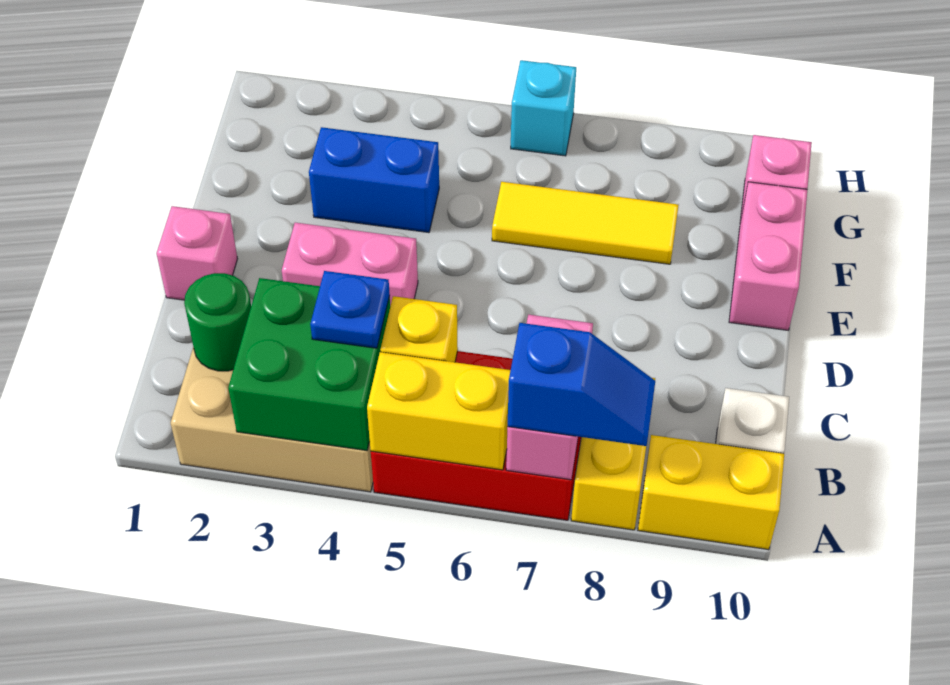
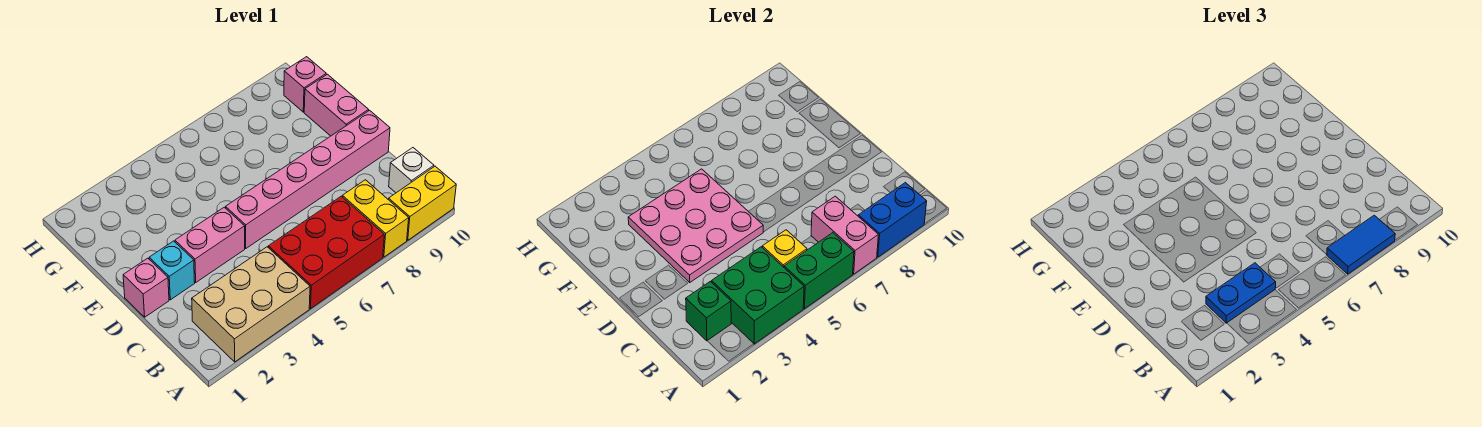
yellow 1x2 brick [367,352,511,470] -> green 1x2 brick [784,233,854,309]
blue 1x2 slope [507,323,655,446] -> blue 1x2 tile [1327,215,1395,274]
green 1x1 round brick [184,273,251,371] -> green 1x1 brick [686,281,731,341]
blue 1x1 plate [310,271,390,348] -> blue 1x2 plate [1206,263,1276,323]
none -> pink 3x3 plate [628,169,763,282]
none -> pink 1x6 brick [226,110,390,248]
blue 1x2 brick [309,127,439,233] -> blue 1x2 brick moved to [858,183,927,257]
yellow 1x3 tile [492,182,679,264] -> none
cyan 1x1 brick [511,60,576,156] -> cyan 1x1 brick moved to [149,241,195,300]

